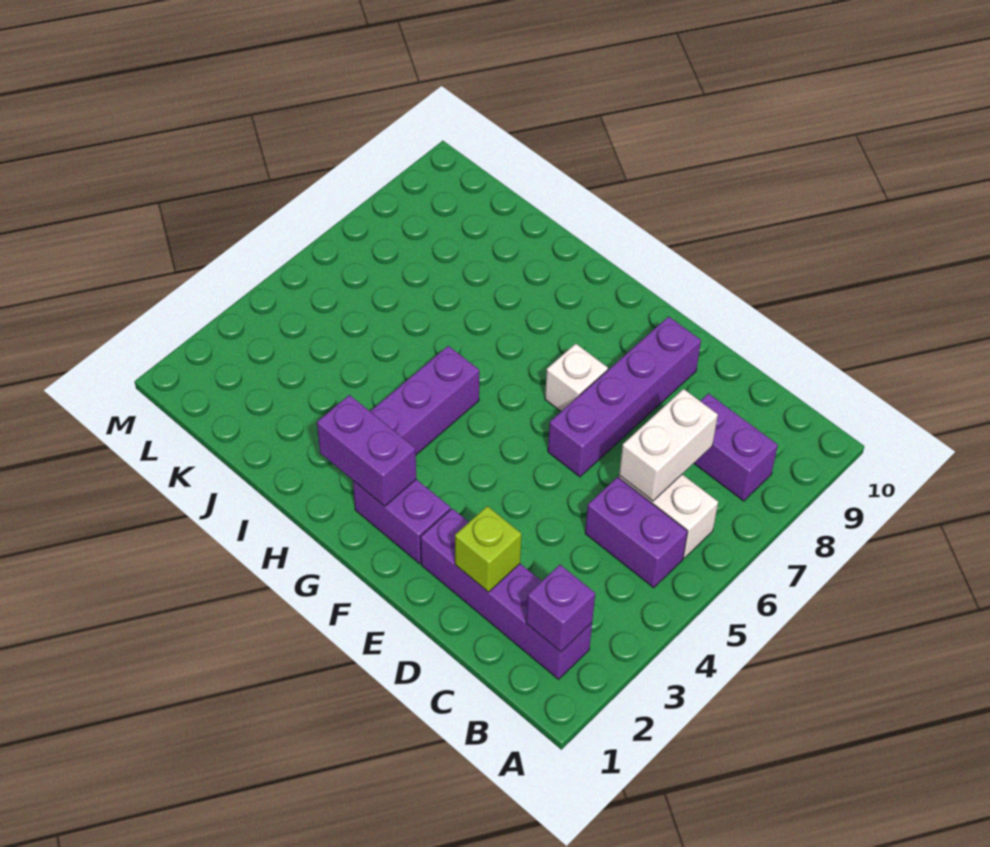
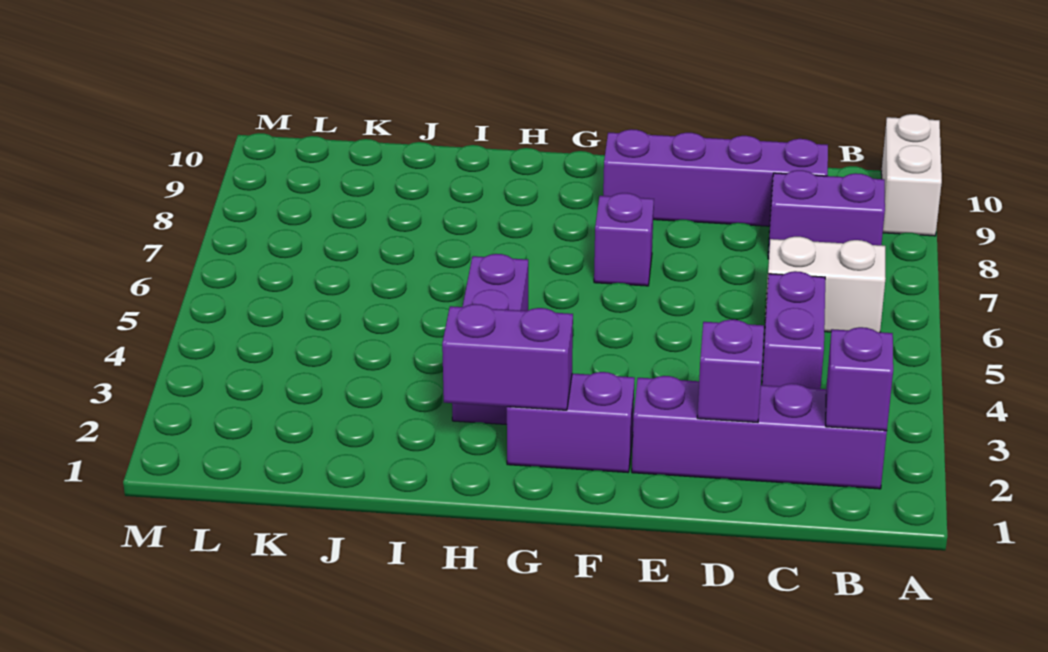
purple 1x2 brick [585,477,688,588] -> purple 1x2 brick turned to [762,271,825,389]
white 1x2 brick [619,389,718,501] -> white 1x2 brick moved to [881,114,942,236]
lime 1x1 brick [455,506,521,592] -> purple 1x1 brick [697,320,764,422]
purple 1x4 brick [548,316,701,477] -> purple 1x4 brick turned to [603,129,828,226]
white 1x1 brick [545,344,608,411] -> purple 1x1 brick [594,193,654,286]

